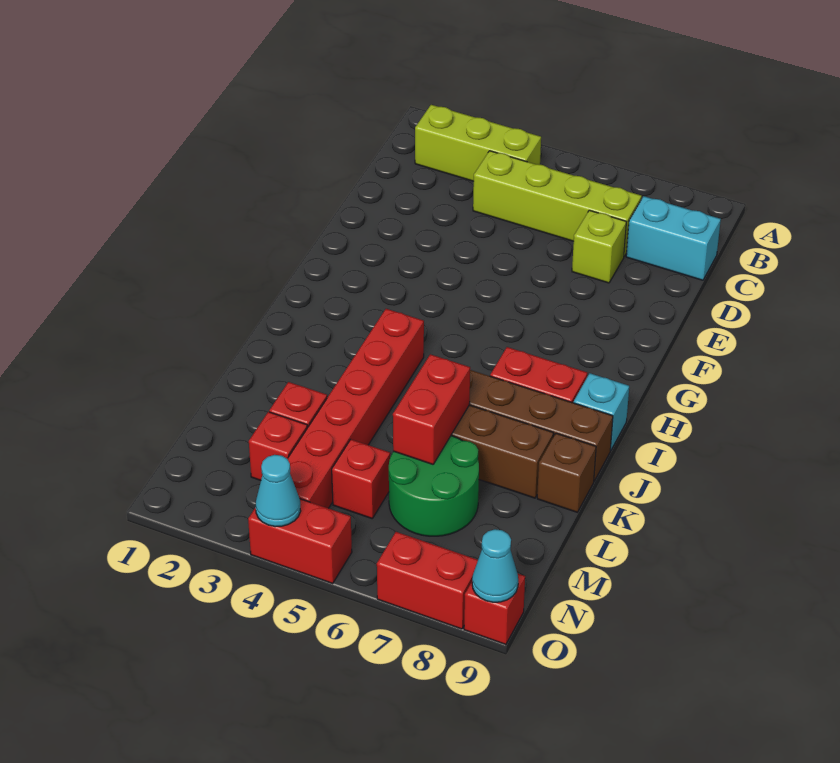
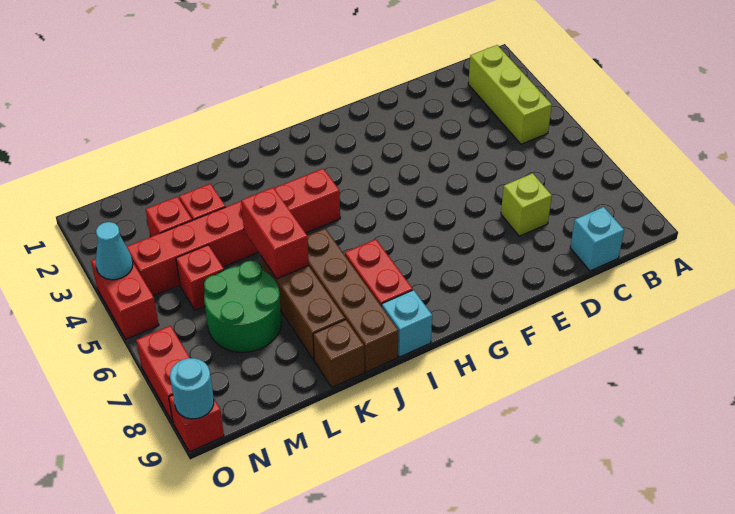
lime 1x4 brick [473,151,642,256] -> none
cyan 1x2 brick [626,196,721,280] -> cyan 1x1 brick [570,207,624,271]
red 1x2 brick [393,354,470,464] -> red 1x2 brick turned to [241,188,309,279]
cyan 1x1 cone [472,529,518,602] -> cyan 1x1 round brick [170,358,214,419]

